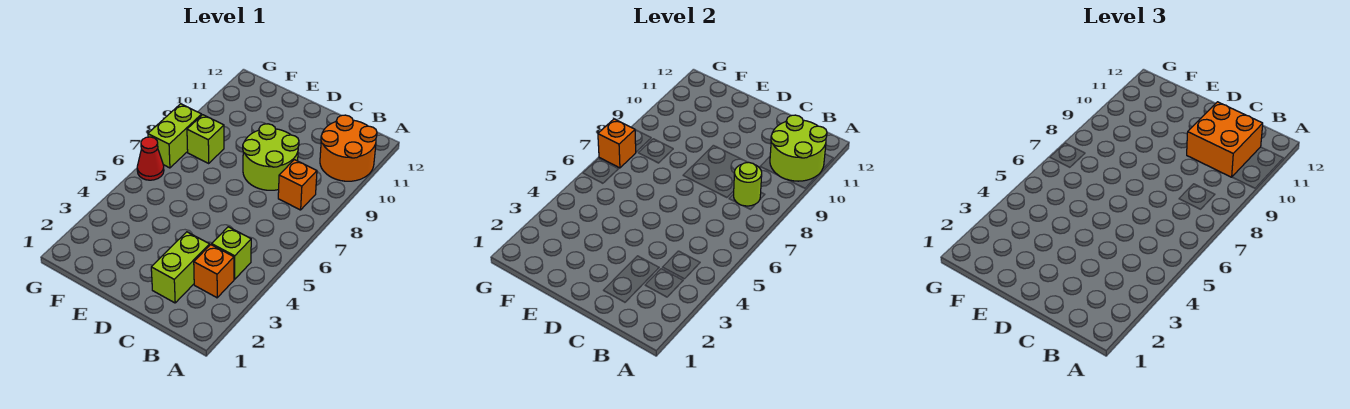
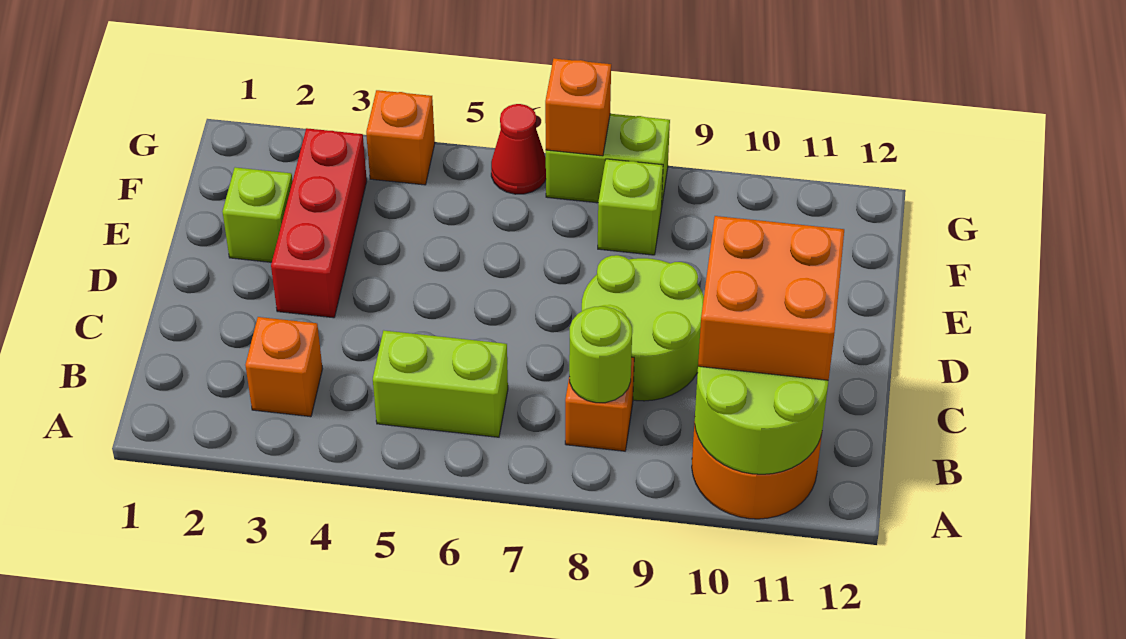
lime 1x1 brick [212,227,251,279] -> lime 1x1 brick moved to [222,167,293,262]
lime 1x2 brick [151,232,210,303] -> lime 1x2 brick moved to [373,331,508,437]
none -> red 1x3 brick [271,128,367,318]
none -> orange 1x1 brick [366,90,435,185]

